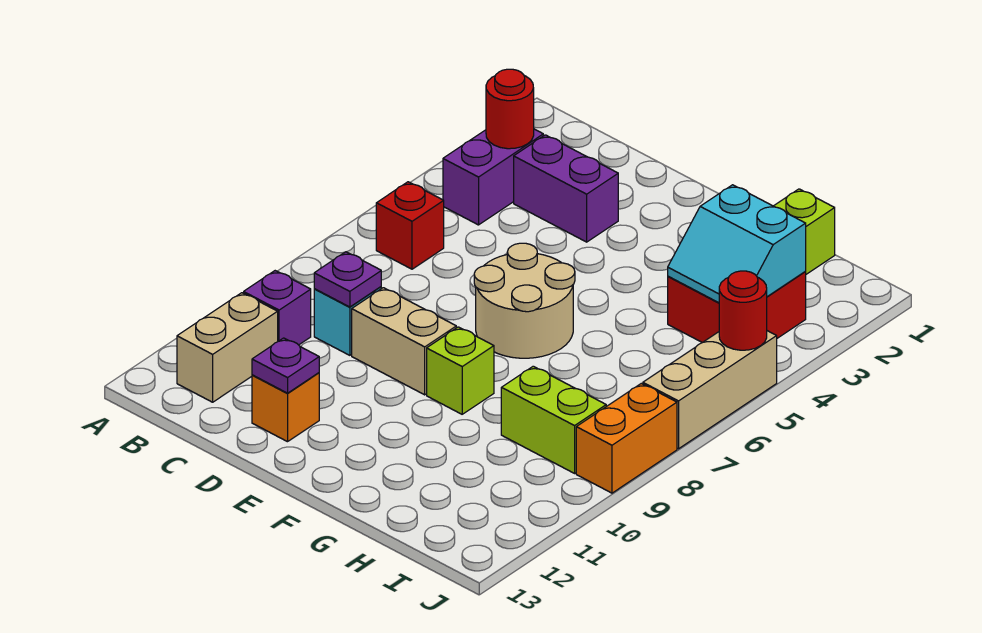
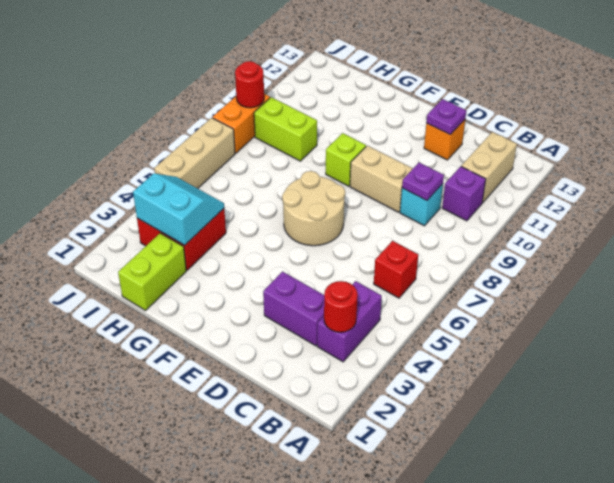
red 1x1 round brick [719,271,767,350] -> red 1x1 round brick moved to [235,61,264,108]

